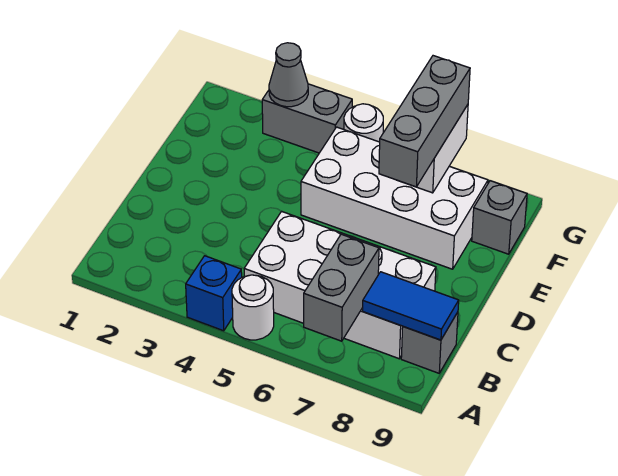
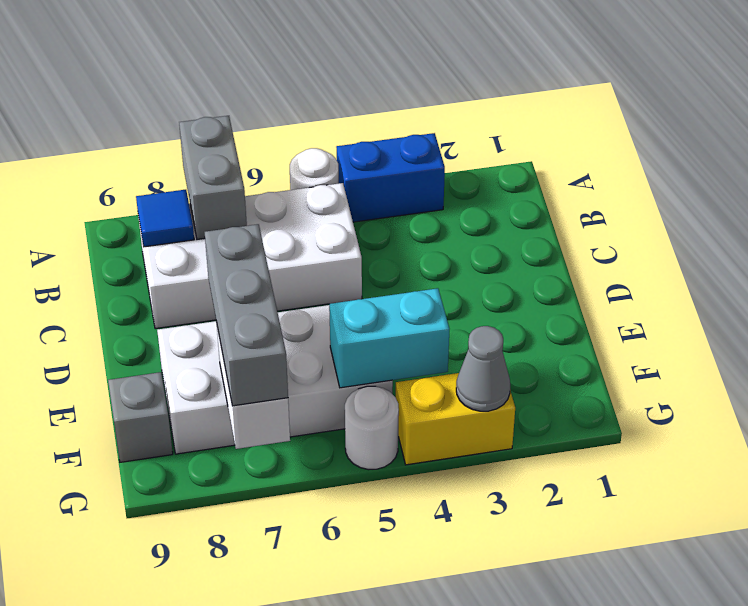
blue 1x1 brick [186,256,242,331] -> blue 1x2 brick [337,133,445,222]
blue 1x2 tile [363,272,459,340] -> blue 1x1 tile [136,190,194,247]
grey 1x1 brick [401,312,458,373] -> none
none -> cyan 1x2 brick [329,288,449,388]
grey 1x2 brick [262,84,352,153] -> yellow 1x2 brick [396,373,515,465]

